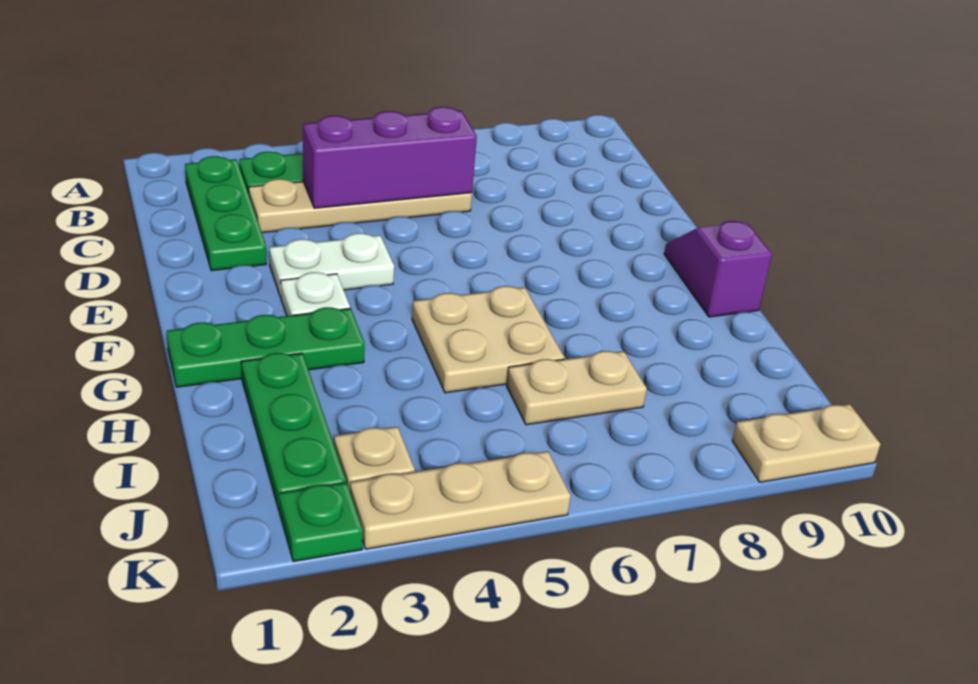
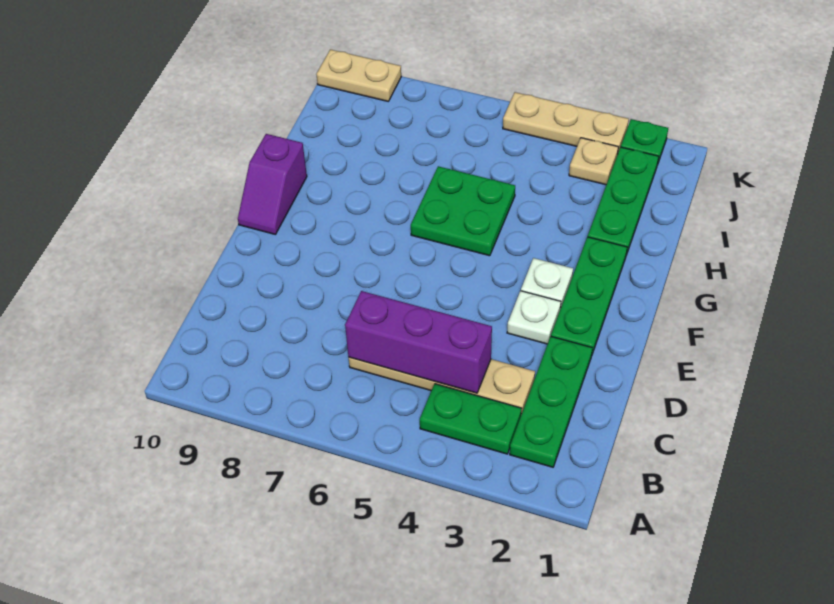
white 1x2 plate [269,233,394,297] -> white 1x1 plate [507,291,561,344]
green 1x3 plate [167,307,365,387] -> green 1x3 plate turned to [551,237,627,356]
tan 2x2 plate [412,286,565,393] -> green 2x2 plate [411,166,515,256]
tan 1x2 plate [507,351,647,425] -> none

